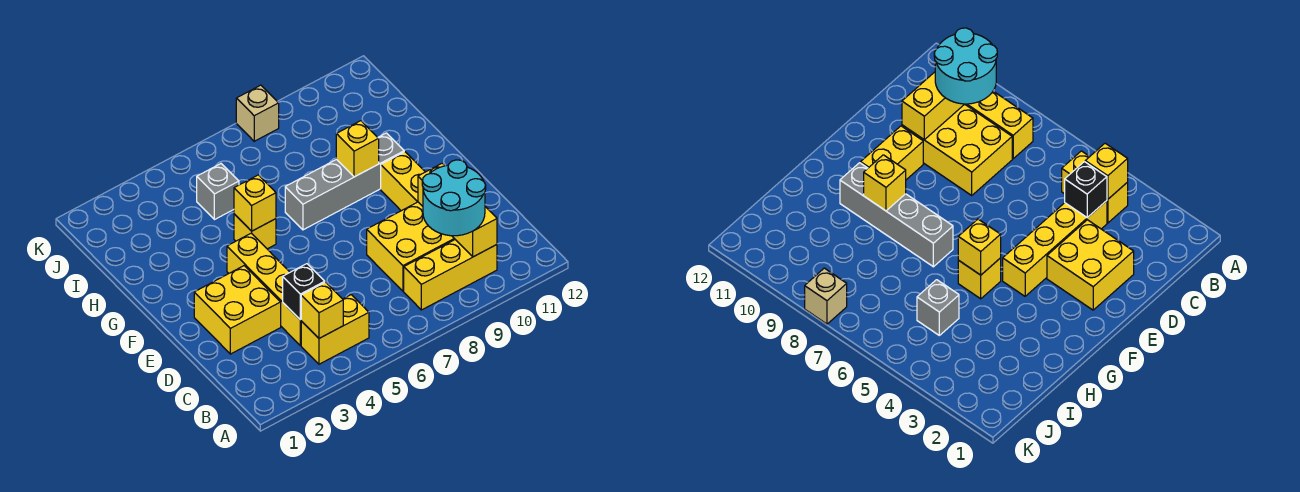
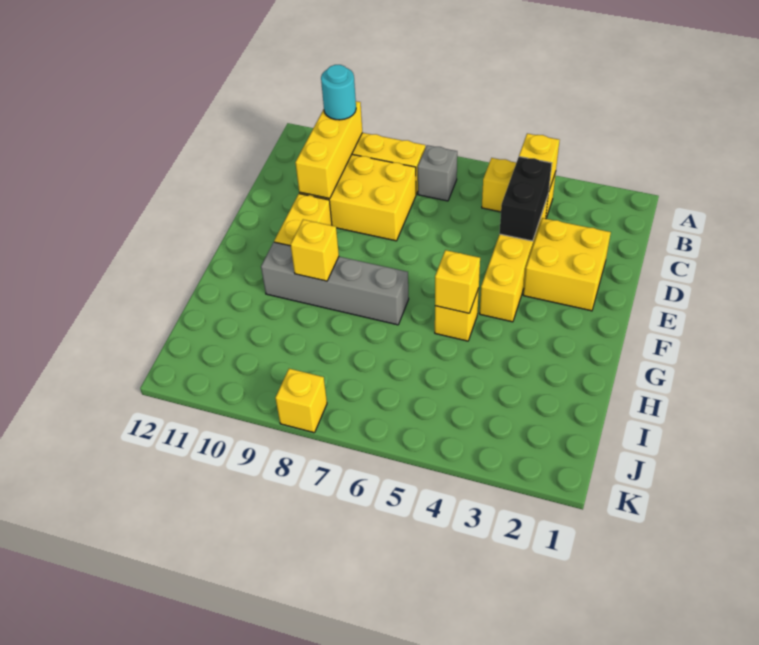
cyan 2x2 round brick [422,160,486,236] -> cyan 1x1 round brick [321,65,356,120]
black 1x1 brick [283,264,325,320] -> black 1x2 brick [500,157,552,241]
grey 1x1 brick [197,164,239,220] -> grey 1x1 brick moved to [418,145,457,201]
tan 1x1 brick [236,85,279,141] -> yellow 1x1 brick [275,369,327,433]

